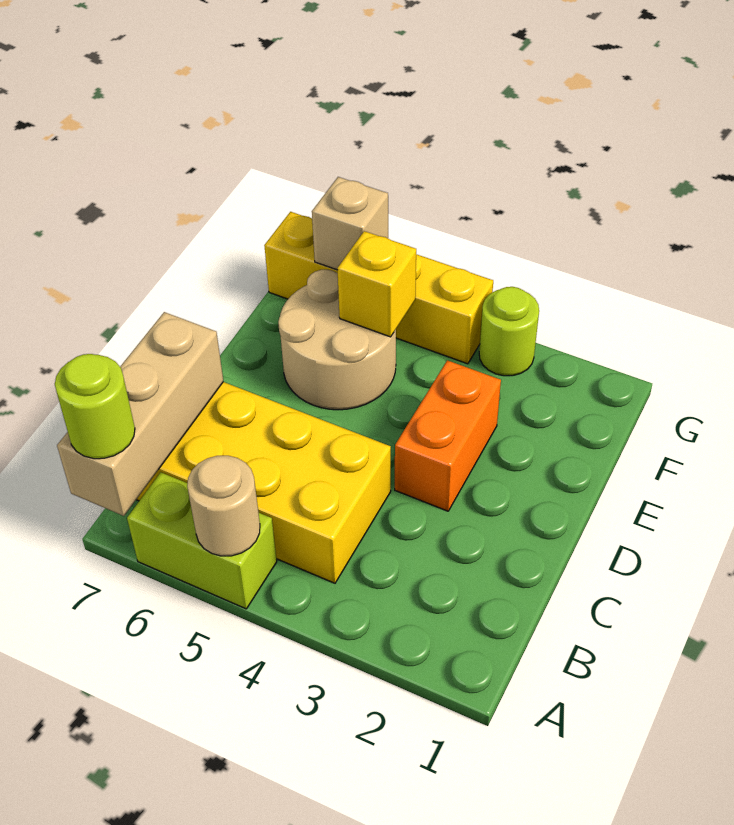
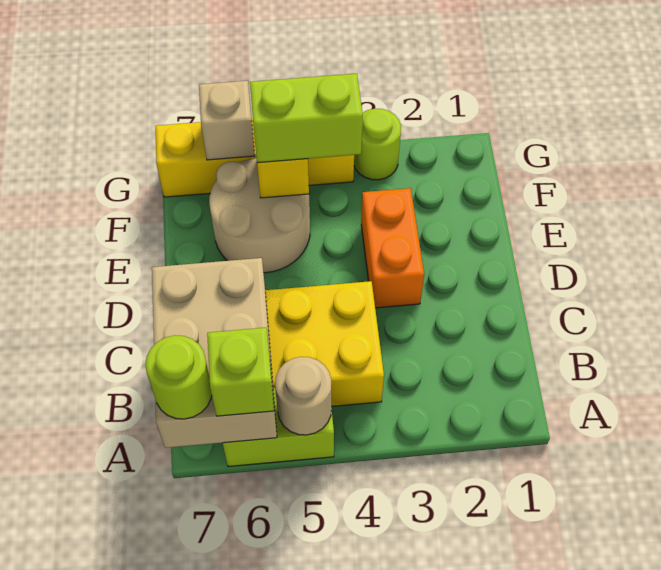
none -> lime 1x1 brick [207,328,274,416]
tan 1x3 brick [57,312,223,516] -> tan 2x3 brick [152,258,277,448]
none -> lime 1x2 brick [250,74,363,163]

